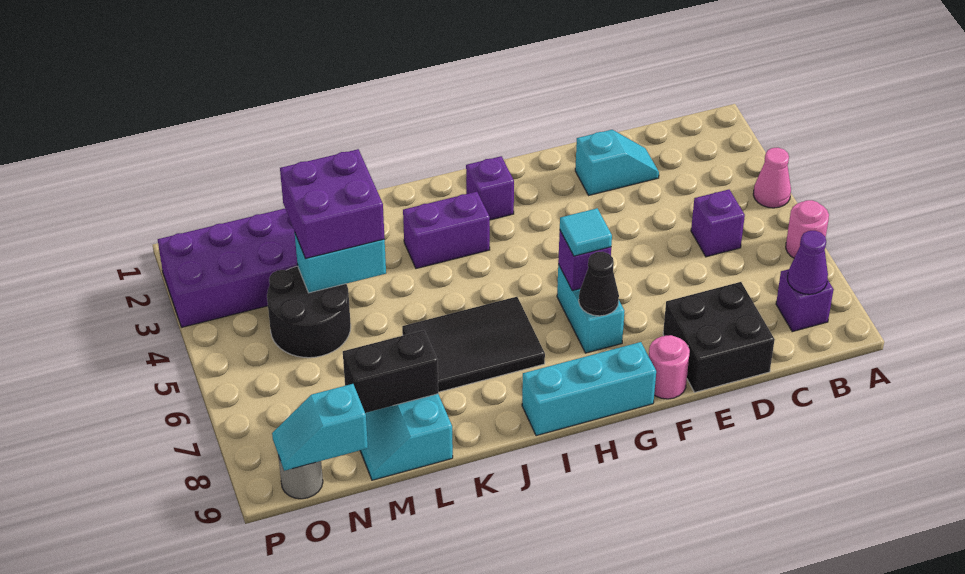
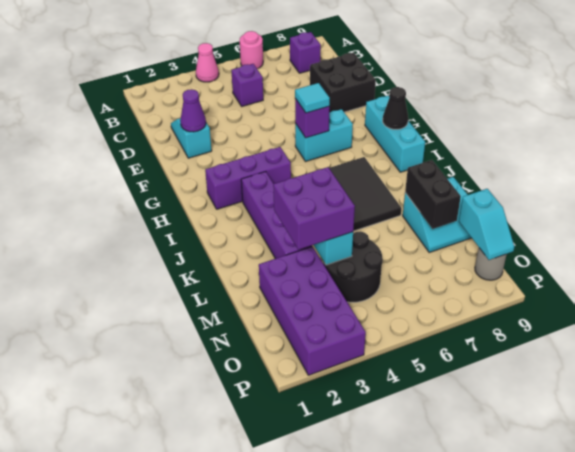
purple 1x1 cone [788,231,828,294] -> purple 1x1 cone moved to [180,89,206,132]
pink 1x1 round brick [649,335,690,399] -> none
black 1x1 cone [579,252,619,316] -> black 1x1 cone moved to [383,87,408,129]
purple 1x1 brick [466,156,514,220] -> purple 1x3 brick [205,147,291,209]
purple 1x2 brick [403,192,490,269] -> purple 1x4 brick [241,172,312,259]

